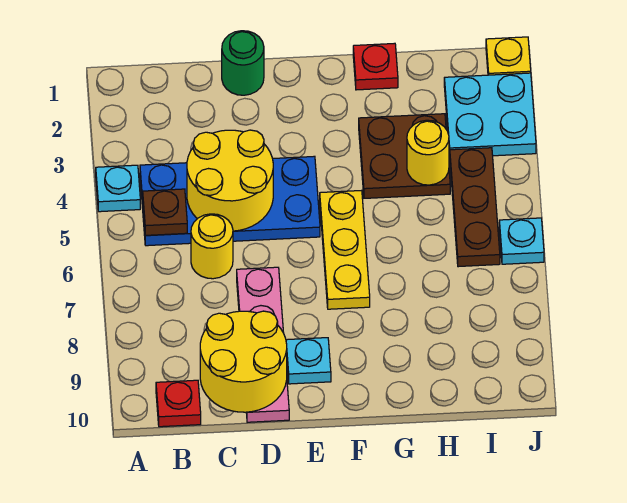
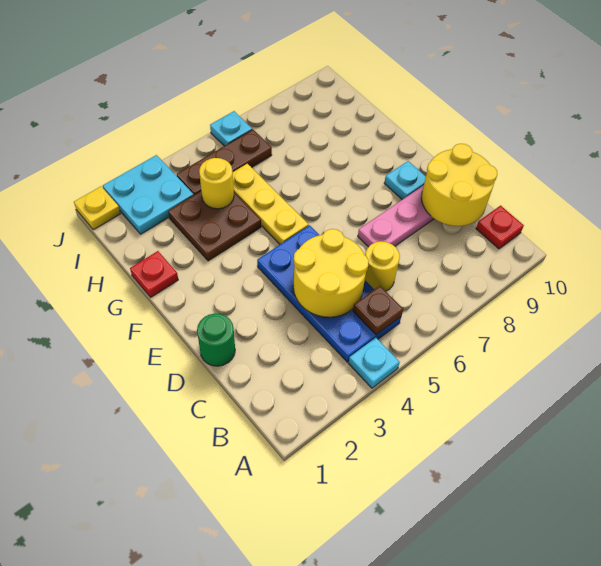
yellow 1x3 plate [320,190,370,309] -> yellow 1x3 plate turned to [233,164,309,244]

